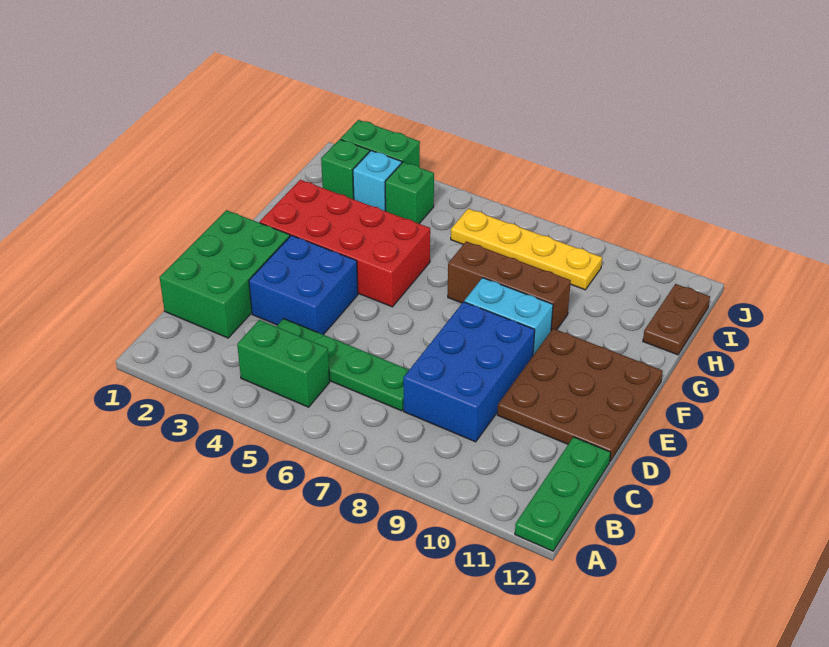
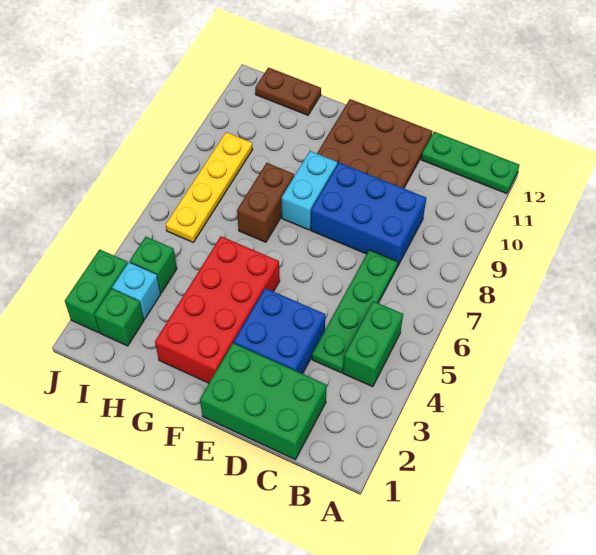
brown 1x3 brick [448,241,571,330] -> brown 1x2 brick [237,163,294,242]

